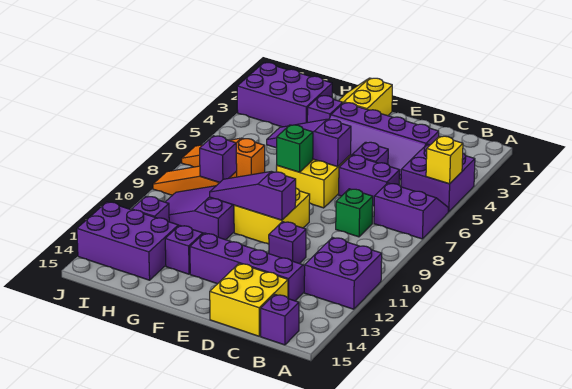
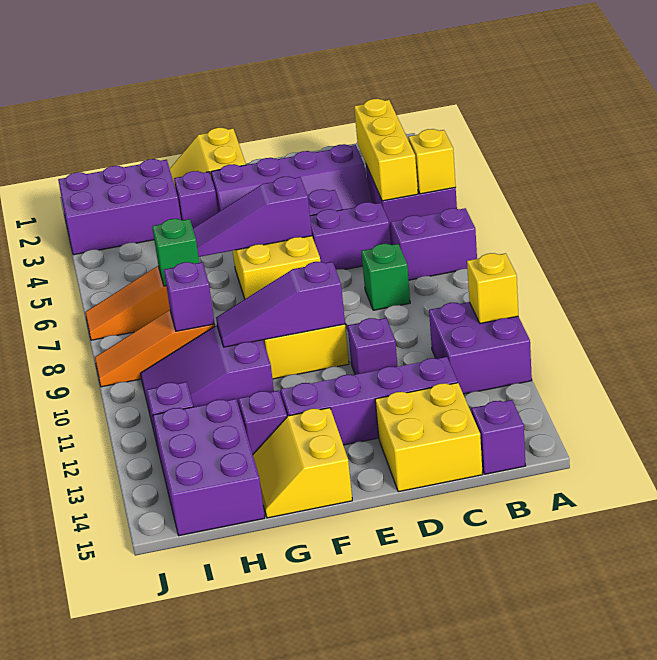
none -> yellow 1x1 brick [467,253,518,324]
none -> yellow 1x3 brick [354,99,418,201]
green 1x1 brick [277,125,313,172] -> green 1x1 brick moved to [152,219,199,286]
none -> yellow 2x2 slope [253,408,352,518]
purple 2x3 brick [77,202,178,280] -> purple 2x3 brick turned to [153,399,265,536]

